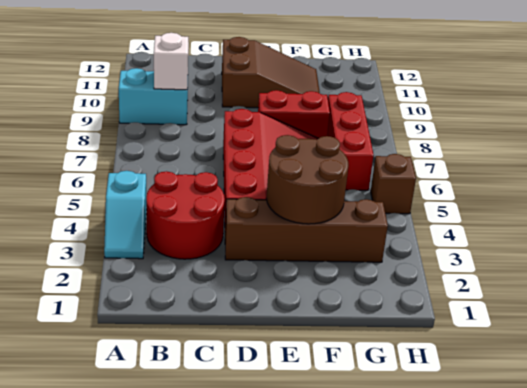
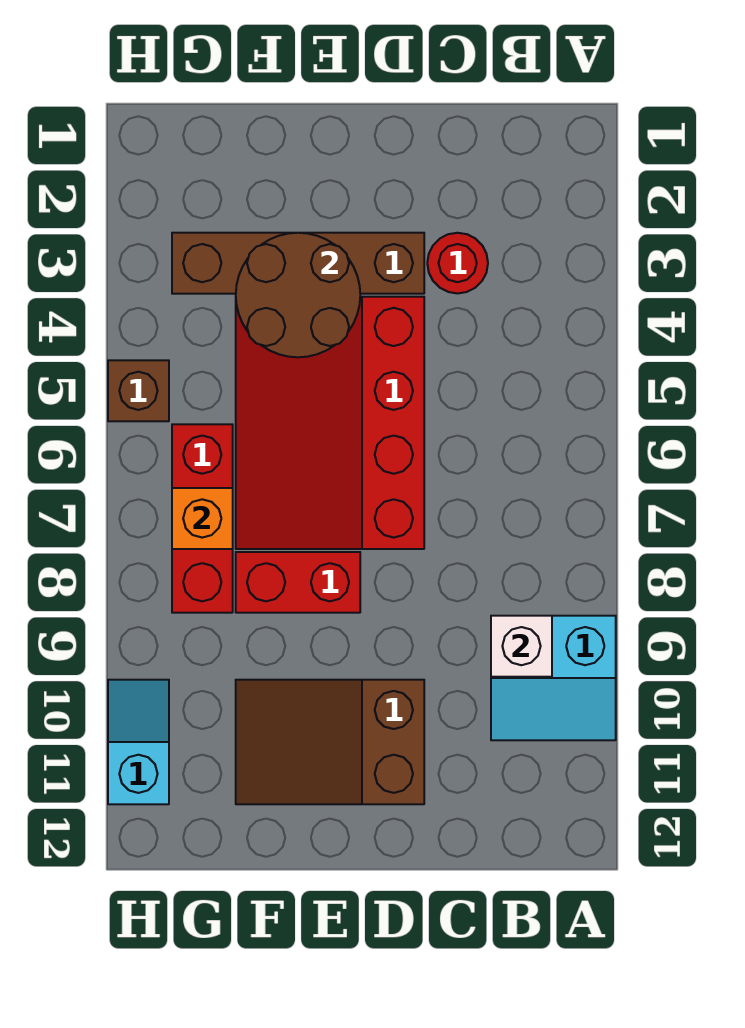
cyan 1x2 slope [104,171,147,259] -> cyan 1x2 slope moved to [108,680,169,804]
red 2x2 round brick [146,171,225,259] -> red 1x1 round brick [427,233,488,293]
none -> orange 1x1 brick [172,488,233,549]

